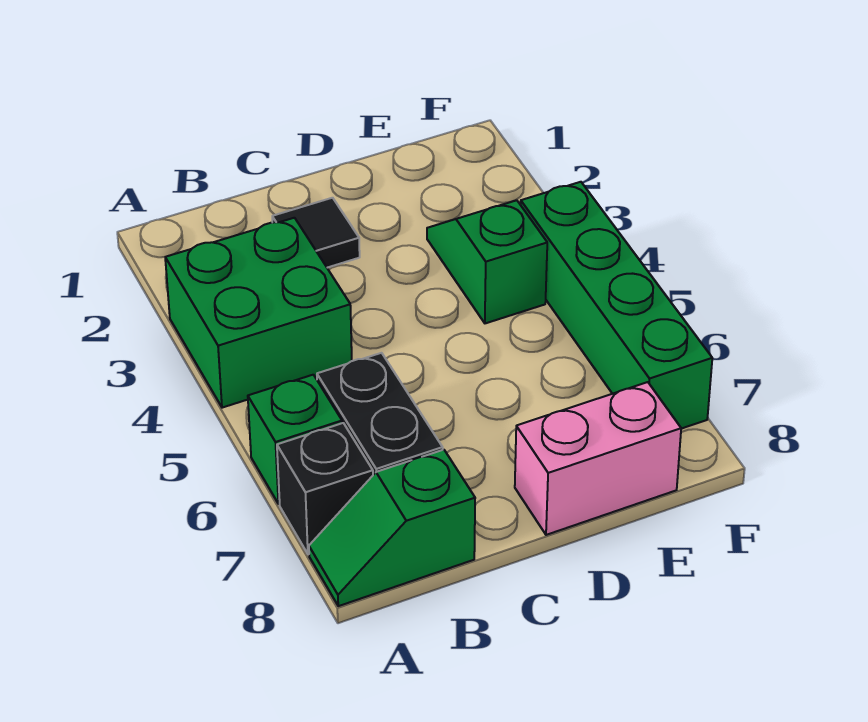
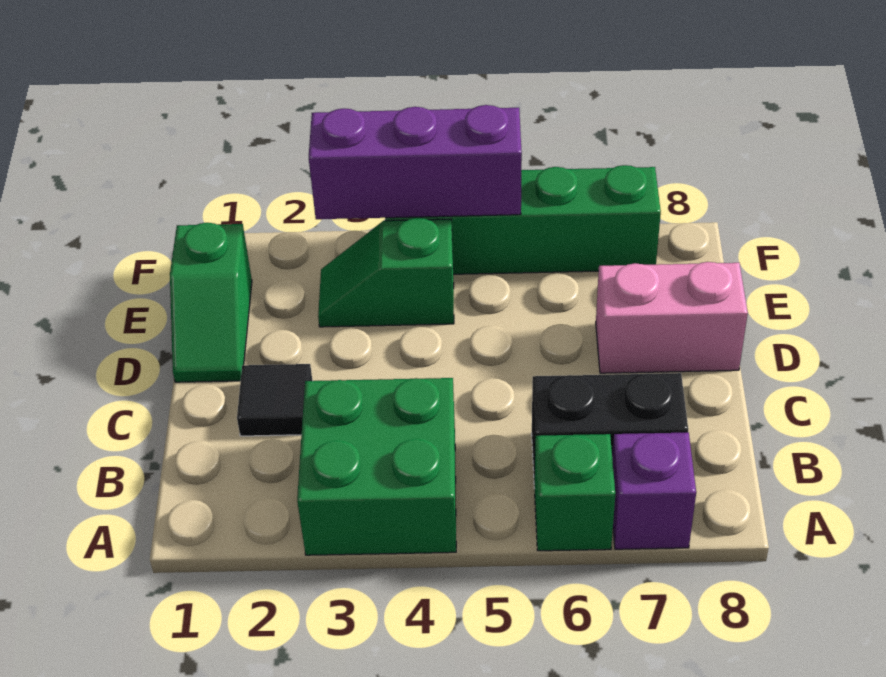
black 1x1 brick [277,423,373,554] -> purple 1x1 brick [612,432,696,549]
green 1x2 slope [309,450,475,606] -> green 1x2 slope moved to [170,223,252,382]
pink 1x2 brick [515,382,681,535] -> pink 1x2 brick turned to [596,262,748,373]
none -> purple 1x3 brick [309,105,522,219]

